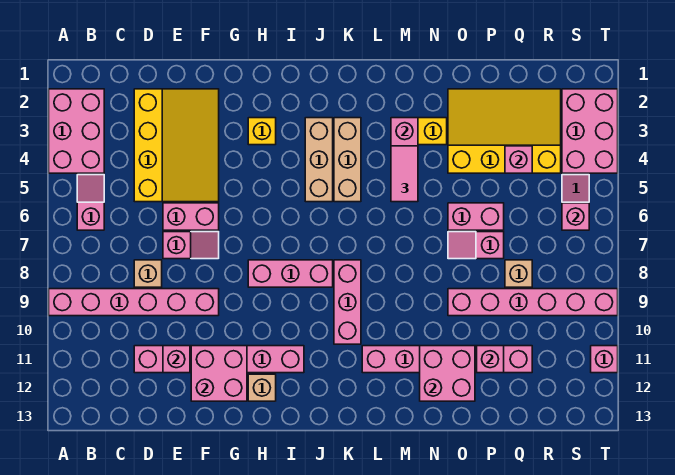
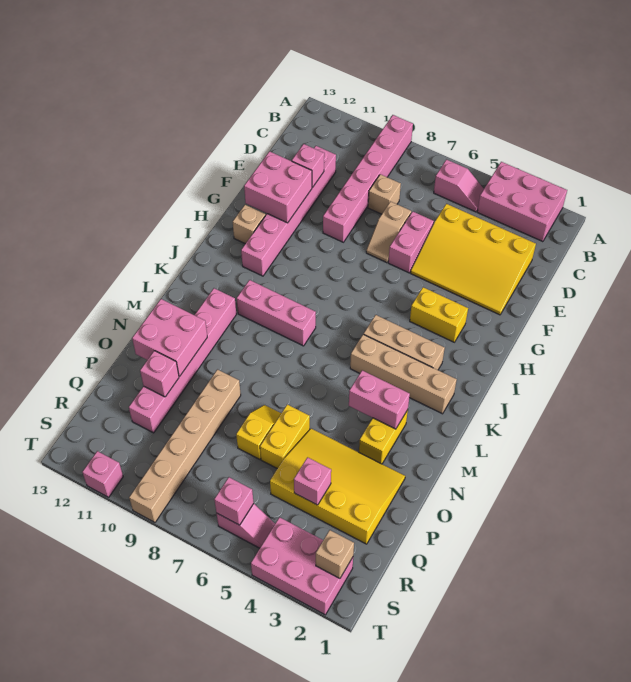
pink 1x2 slope [163,232,219,259] -> tan 1x2 slope [366,202,411,263]
yellow 1x1 brick [248,118,276,145] -> yellow 1x2 brick [410,287,468,342]
pink 1x3 brick [248,260,333,287] -> none
tan 1x3 brick [334,118,361,202] -> tan 1x4 brick [350,334,457,414]
pink 1x2 tile [391,146,418,202] -> none
yellow 3x4 slope [448,89,561,173] -> yellow 3x4 slope turned to [270,429,405,544]
pink 1x2 brick [448,203,504,230] -> yellow 1x2 brick [260,404,310,469]
pink 1x2 slope [448,232,504,259] -> yellow 1x2 slope [236,405,281,459]
pink 1x6 brick [448,289,618,316] -> tan 1x6 brick [129,370,241,522]
tan 1x1 brick [505,260,532,287] -> tan 1x1 brick moved to [316,530,354,578]

